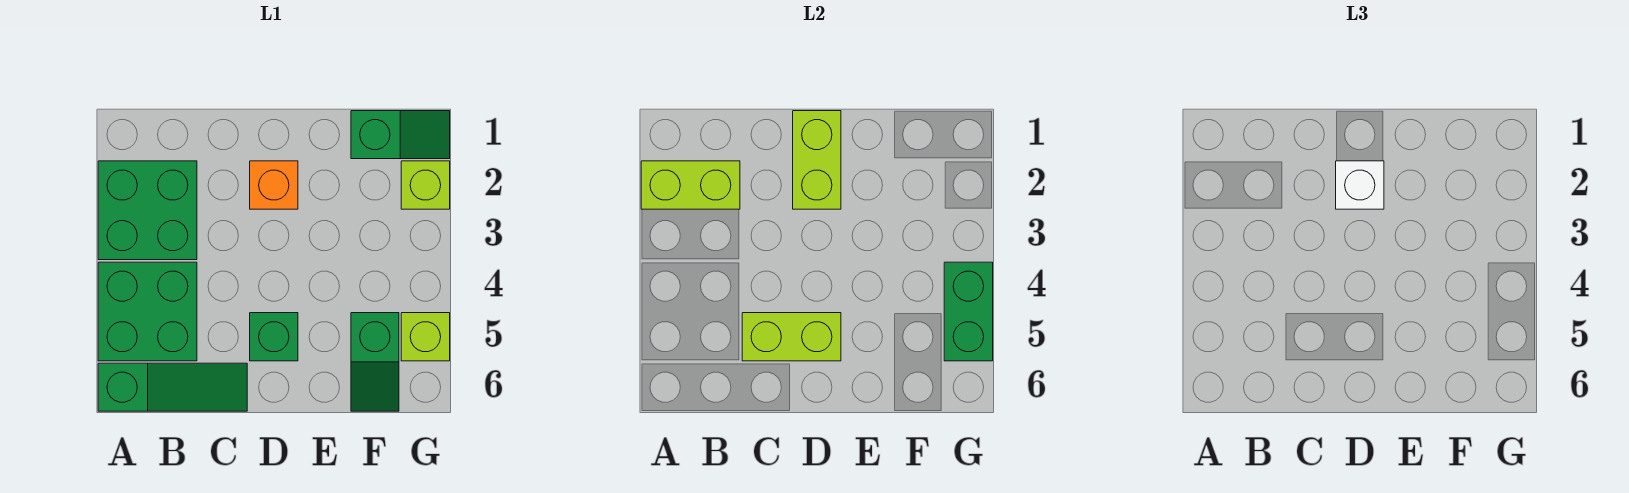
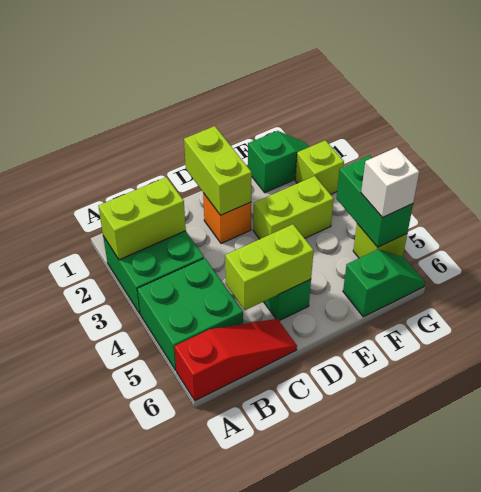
green 1x3 slope [98,363,247,411] -> red 1x3 slope [174,319,297,401]
white 1x1 brick [1336,161,1384,209] -> white 1x1 brick moved to [361,147,419,218]
none -> lime 1x2 brick [253,176,334,239]
green 1x2 slope [351,313,399,411] -> green 1x2 slope turned to [343,249,425,317]

